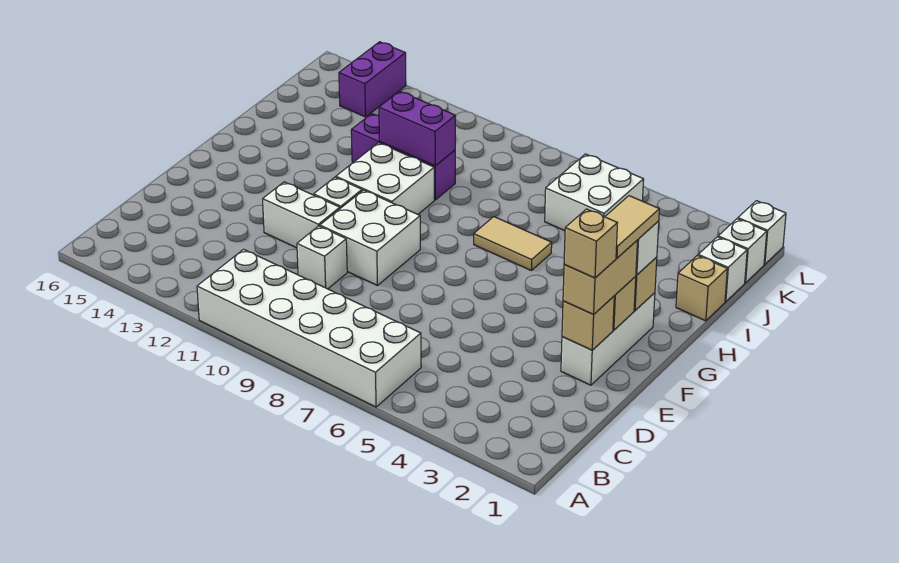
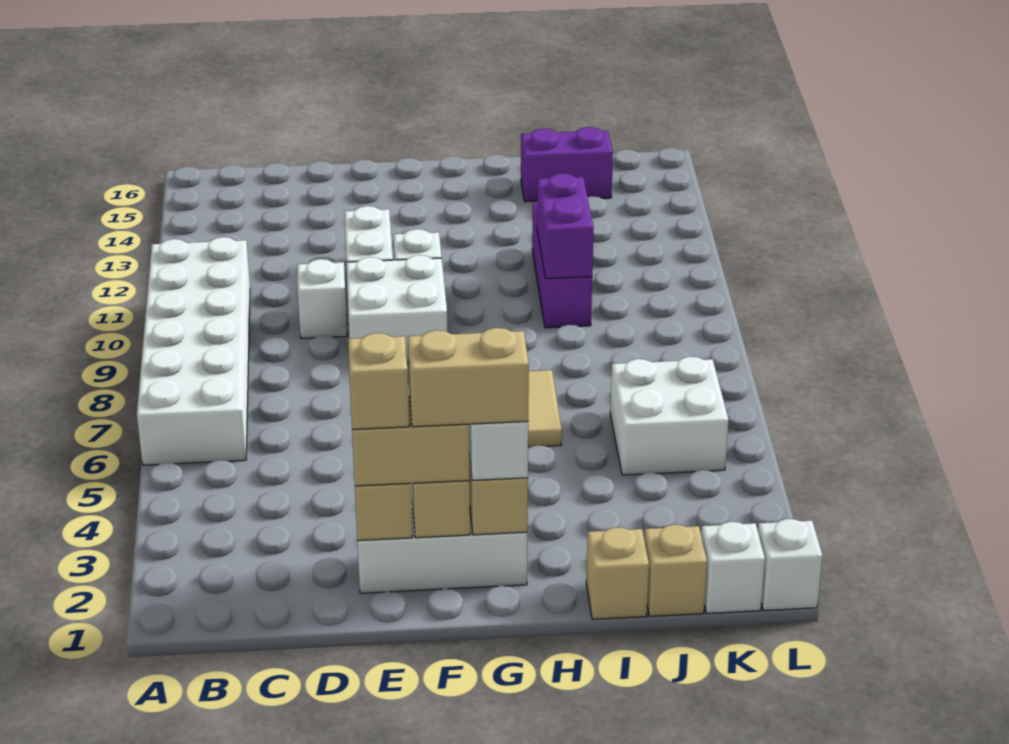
tan 1x2 tile [605,196,659,258] -> tan 1x2 brick [408,328,529,427]
white 2x2 brick [336,143,434,214] -> none
white 1x1 brick [698,237,747,302] -> tan 1x1 brick [644,524,707,616]
purple 1x2 brick [339,42,406,117] -> purple 1x2 brick moved to [521,127,613,202]

